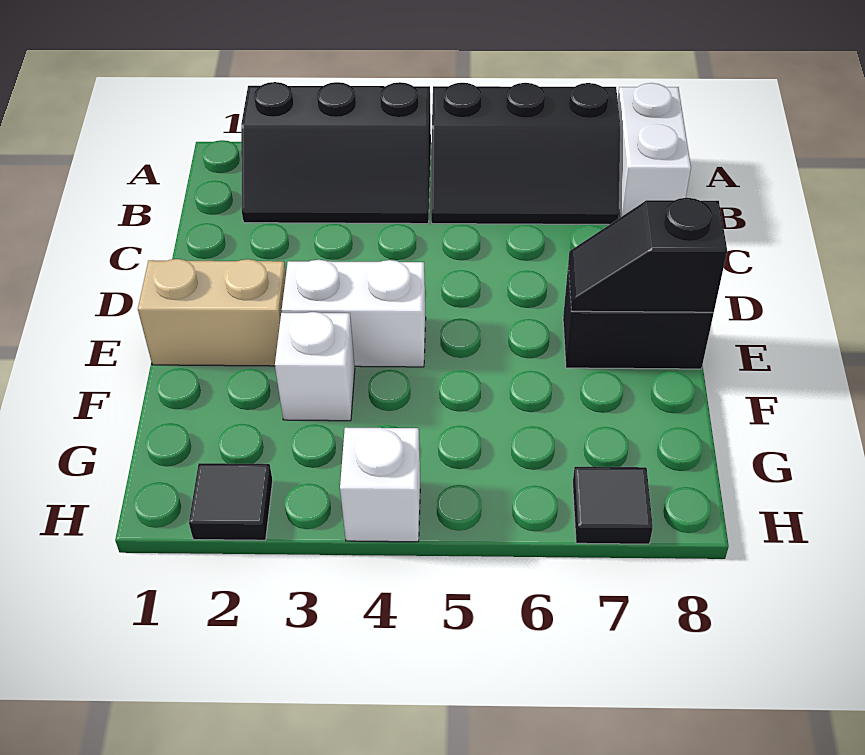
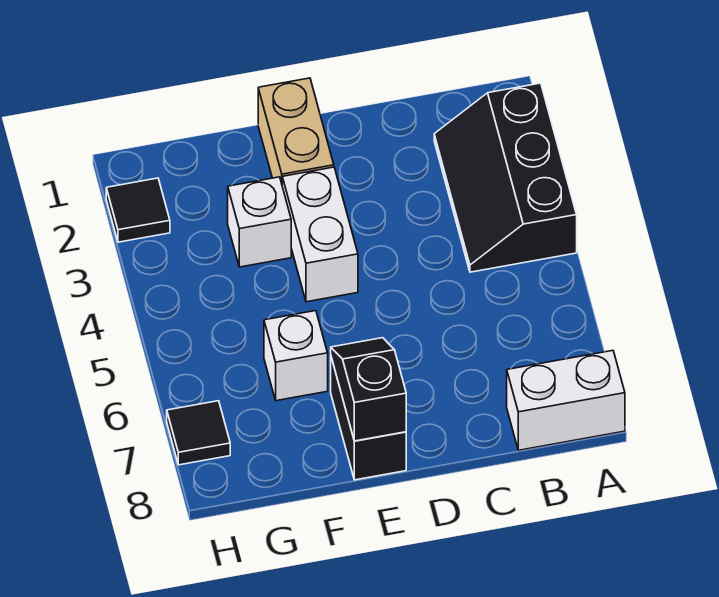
black 2x3 slope [431,83,620,225] -> none
white 1x1 brick [340,428,420,542] -> white 1x1 brick moved to [264,311,328,401]

